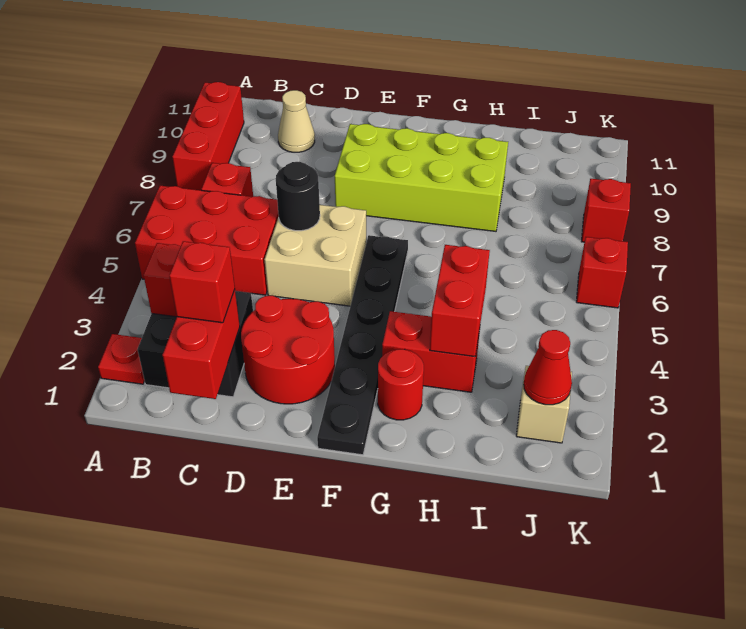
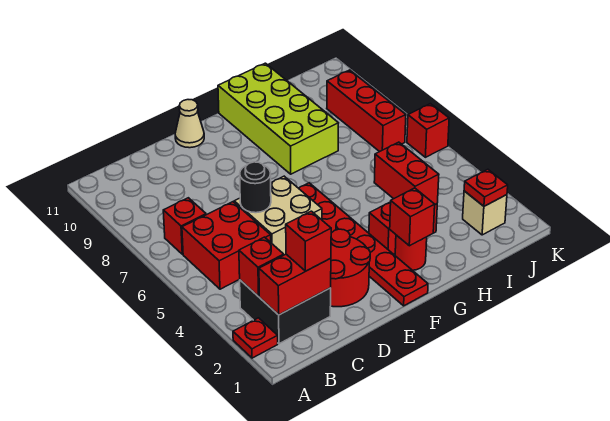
red 2x3 brick [135,186,279,295] -> red 2x2 brick [182,202,271,289]
red 1x3 brick [172,82,244,190] -> red 1x3 brick moved to [327,70,406,152]
red 1x2 brick [163,290,240,399] -> red 1x2 brick turned to [259,254,331,315]
tan 1x1 cone [278,90,315,152] -> tan 1x1 cone moved to [175,100,204,148]
lime 2x4 brick [335,124,508,231] -> lime 2x4 brick turned to [218,63,338,174]
black 1x6 plate [317,235,408,455] -> red 1x6 plate [299,183,428,306]
red 1x1 cone [524,330,572,405] -> red 1x1 plate [464,169,508,206]
red 1x1 brick [581,179,631,242] -> red 1x1 brick moved to [390,188,435,246]

